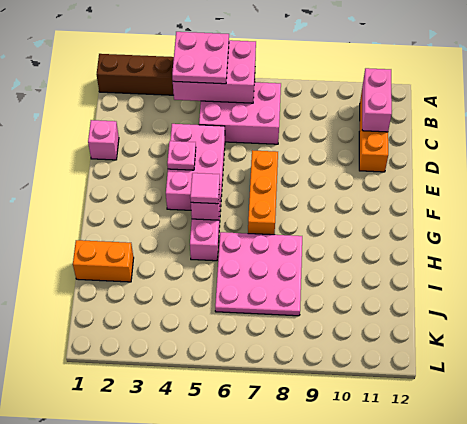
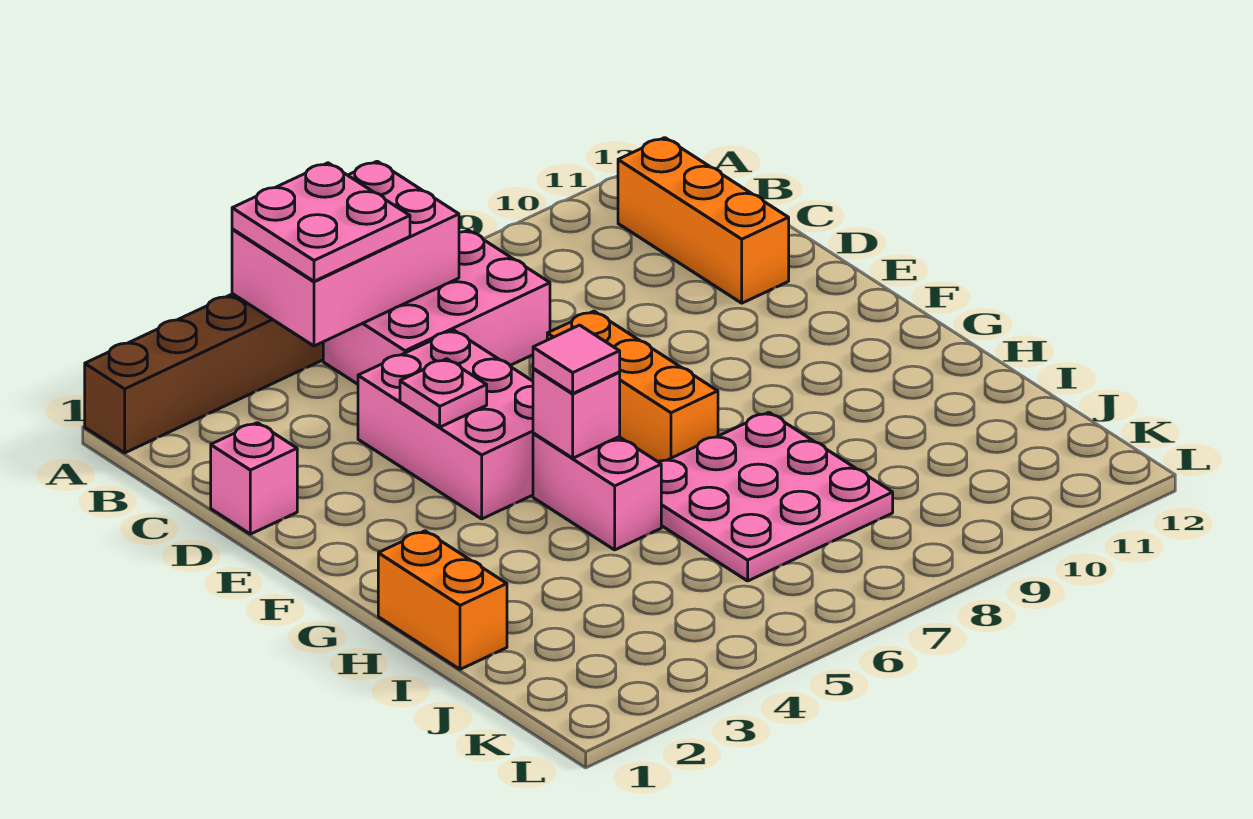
pink 1x2 brick [362,68,392,132] -> none
orange 1x2 brick [73,240,134,282] -> orange 1x2 brick turned to [378,531,507,669]

